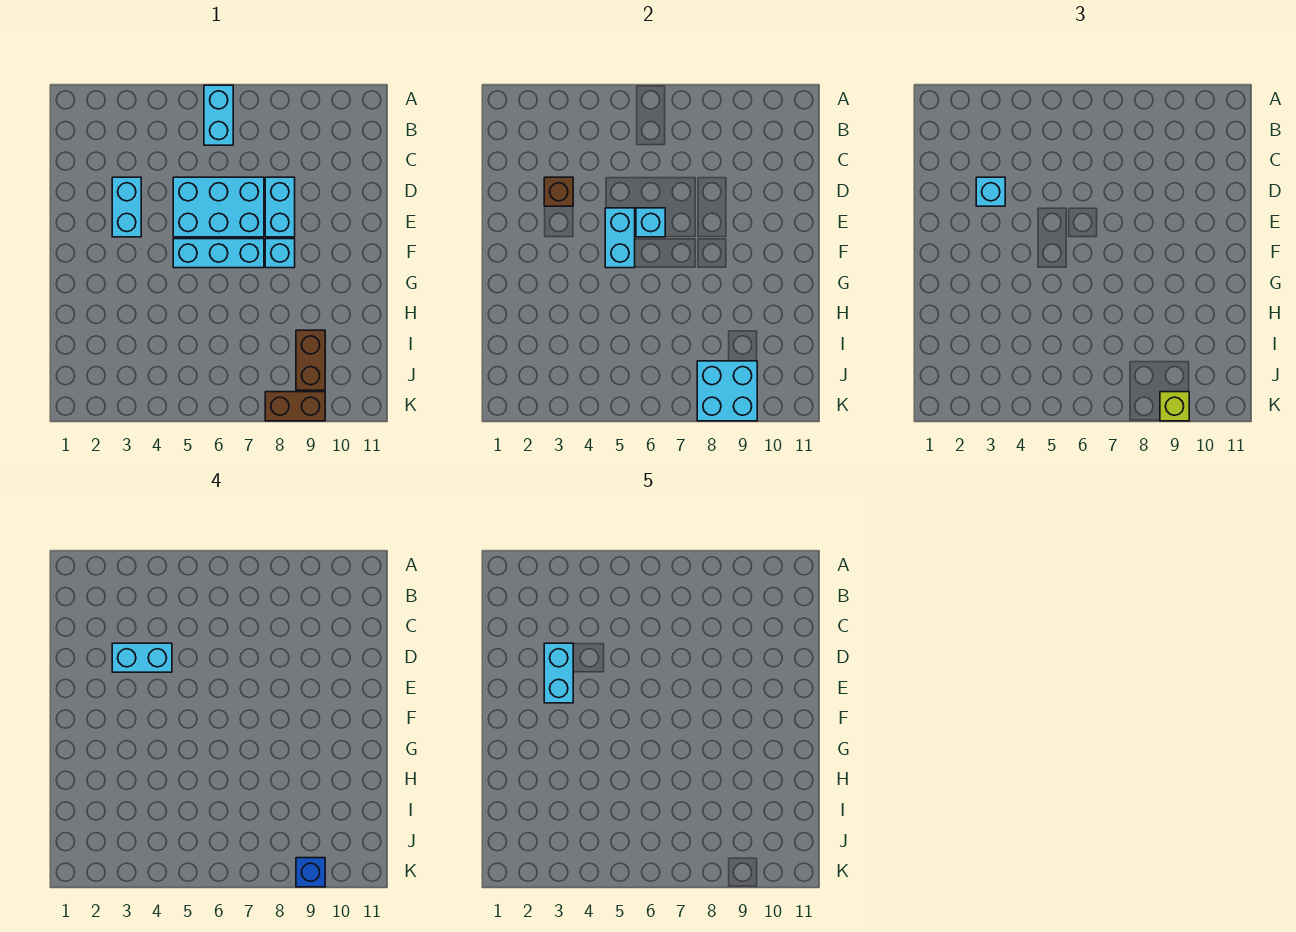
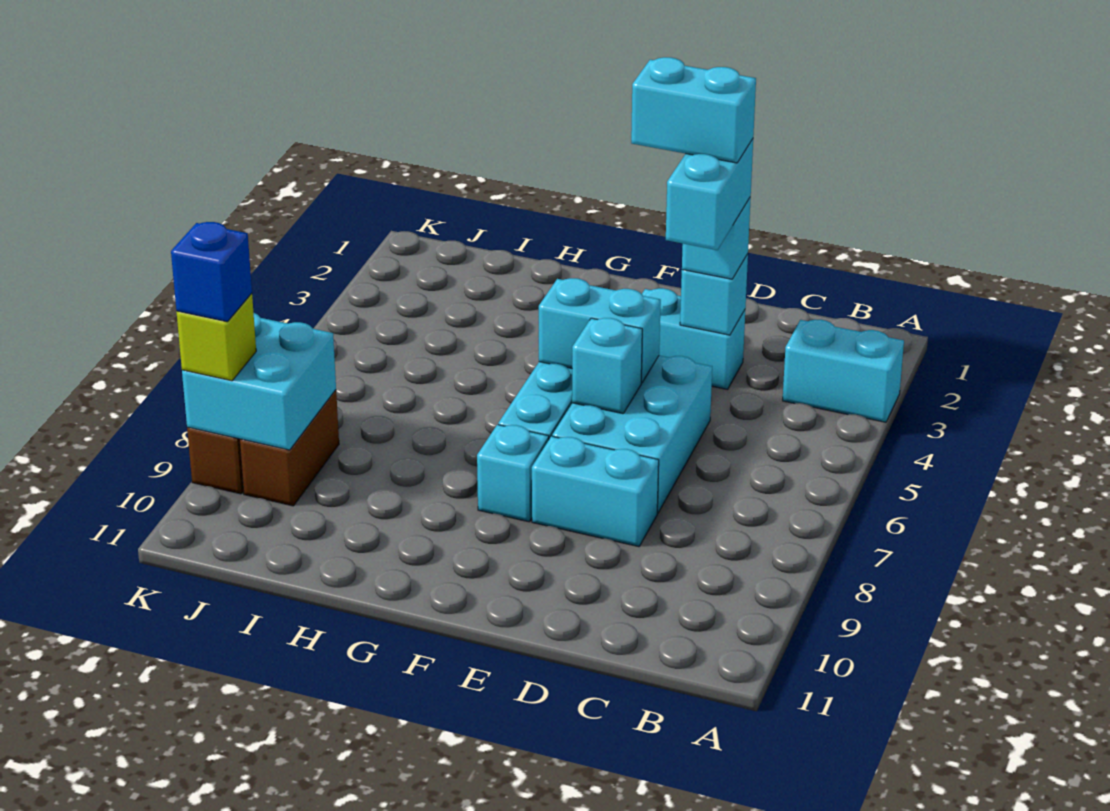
cyan 1x2 brick [204,85,233,145] -> cyan 1x2 brick moved to [782,320,904,422]
brown 1x1 brick [544,177,573,206] -> cyan 1x1 brick [680,254,748,335]
brown 1x2 brick [296,330,325,390] -> brown 1x2 brick turned to [239,390,339,506]

